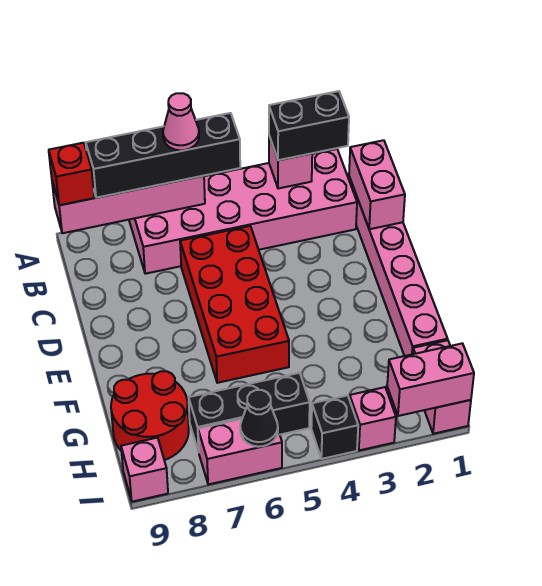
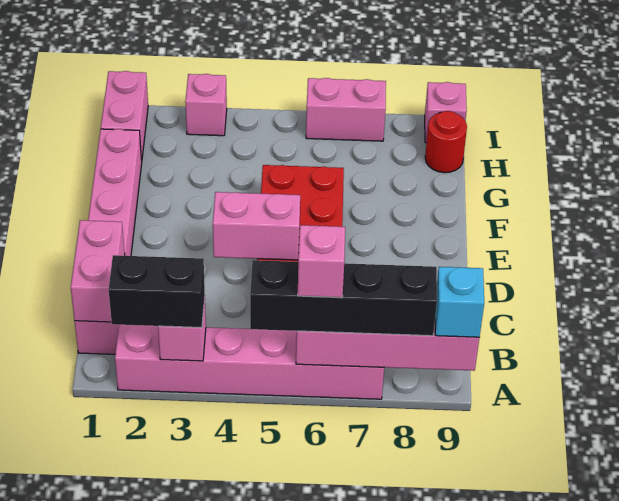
pink 2x6 brick [129,149,357,274] -> pink 1x6 brick [115,325,384,399]
pink 1x1 cone [163,93,199,150] -> pink 1x1 brick [298,225,345,298]
red 1x1 brick [49,143,94,205] -> cyan 1x1 brick [435,267,484,337]
red 2x2 round brick [111,371,189,460] -> red 1x1 round brick [425,111,467,173]
black 1x3 brick [189,373,310,452] -> none
pink 1x2 brick [387,343,474,416] -> pink 1x2 brick moved to [213,192,300,260]
black 1x1 brick [311,395,358,459] -> none
black 1x1 cone [240,390,278,447] -> none

